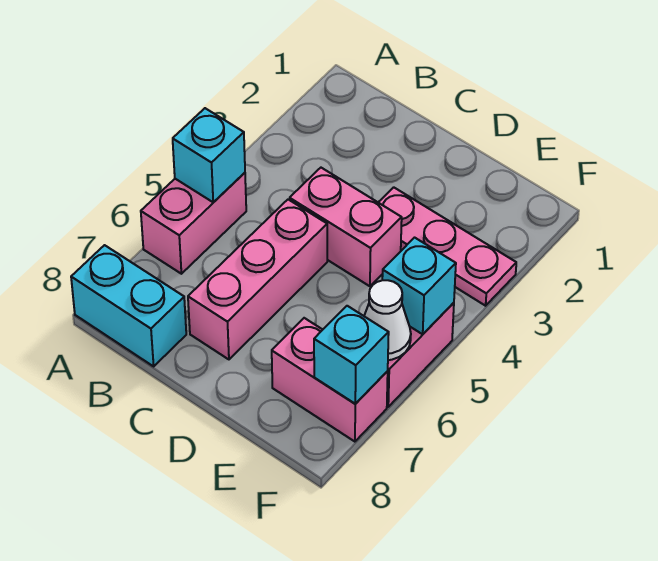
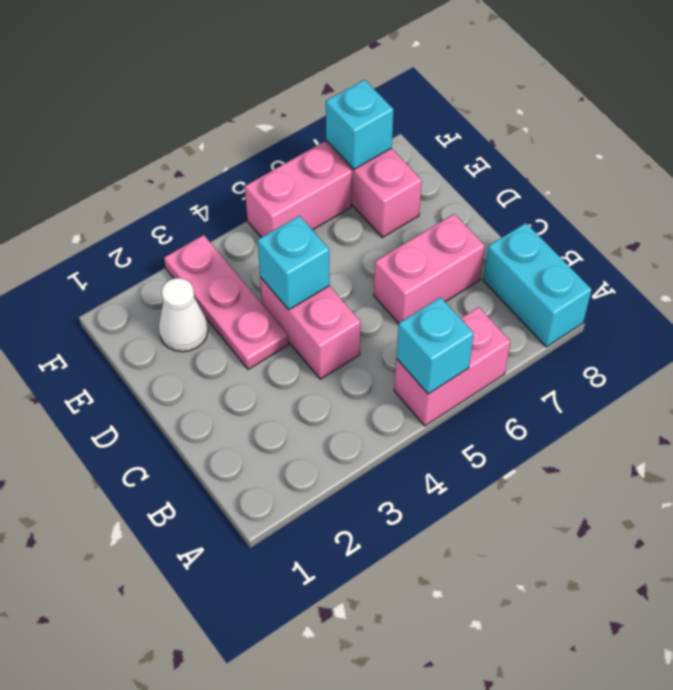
pink 1x3 brick [188,200,327,359] -> pink 1x2 brick [374,214,485,324]
cyan 1x1 brick [382,238,456,334] -> cyan 1x1 brick moved to [257,216,330,310]
white 1x1 cone [364,280,411,360] -> white 1x1 cone moved to [159,278,208,352]

